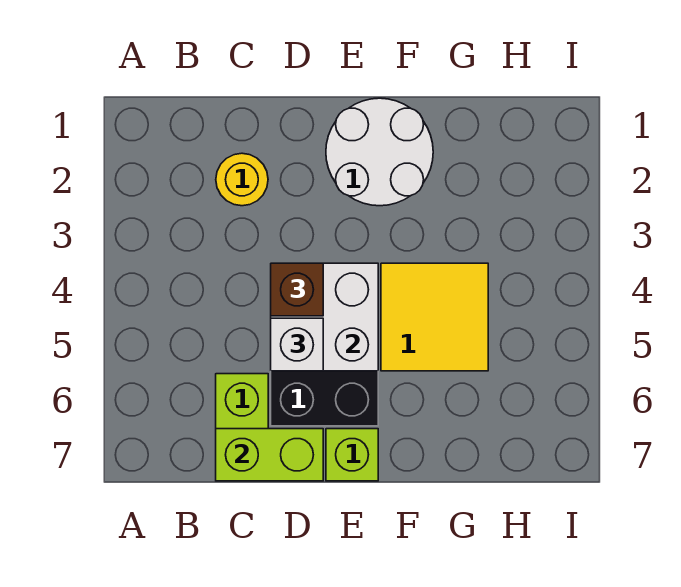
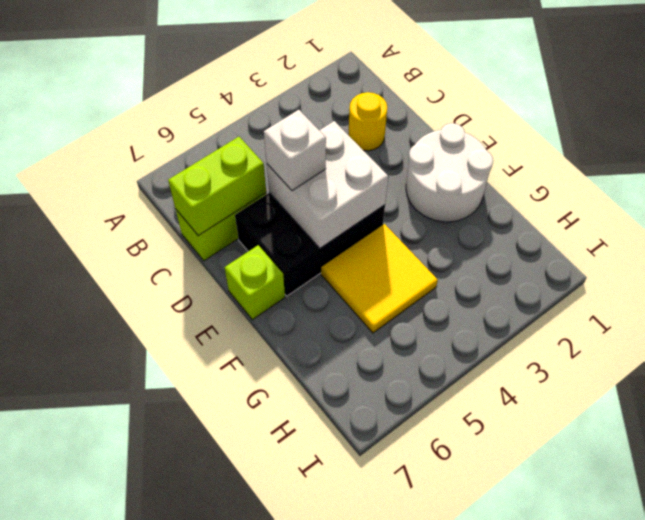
lime 1x2 brick [216,429,323,481] -> lime 1x2 brick turned to [168,137,266,236]
brown 1x1 brick [271,263,323,316] -> none

